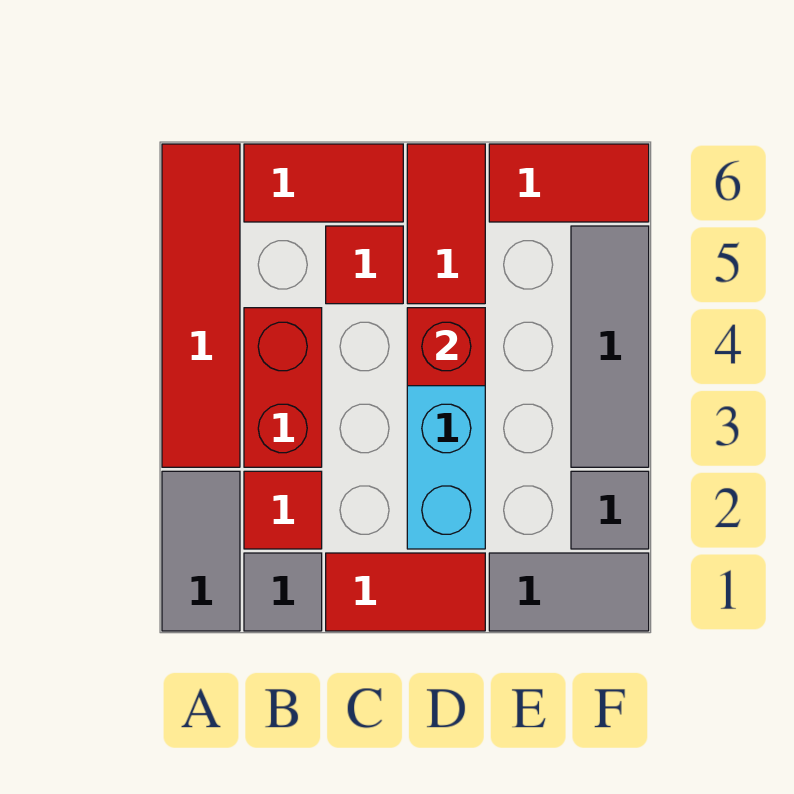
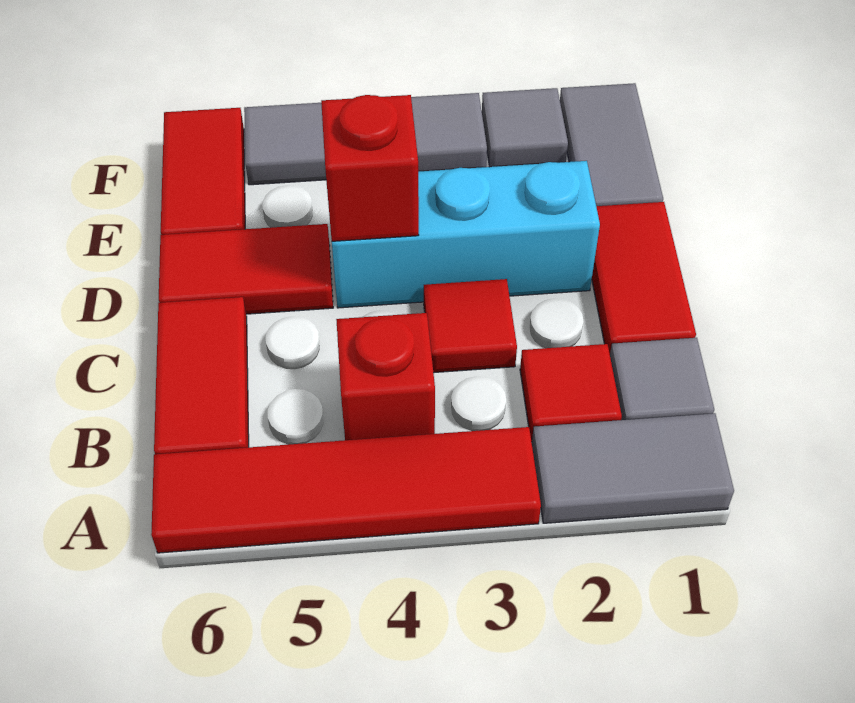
red 1x2 brick [244,308,322,467] -> red 1x1 brick [336,313,435,440]
red 1x1 tile [326,226,403,304] -> red 1x1 tile moved to [424,279,517,373]

